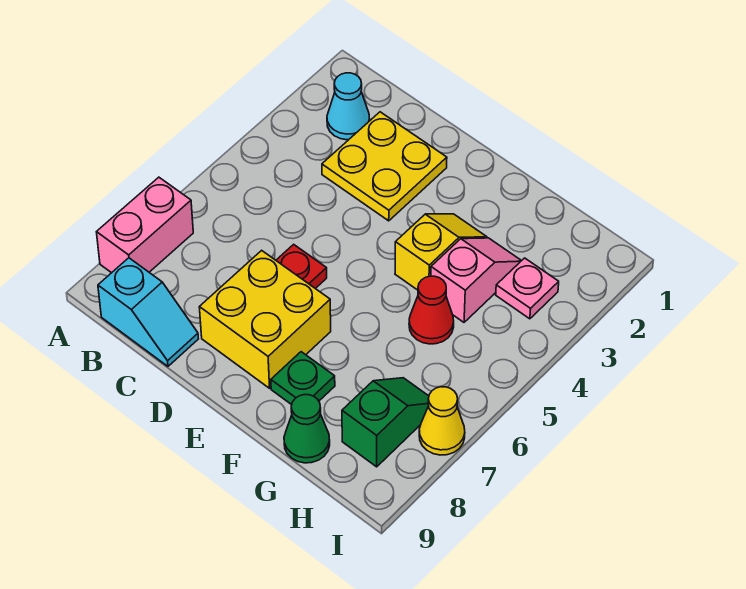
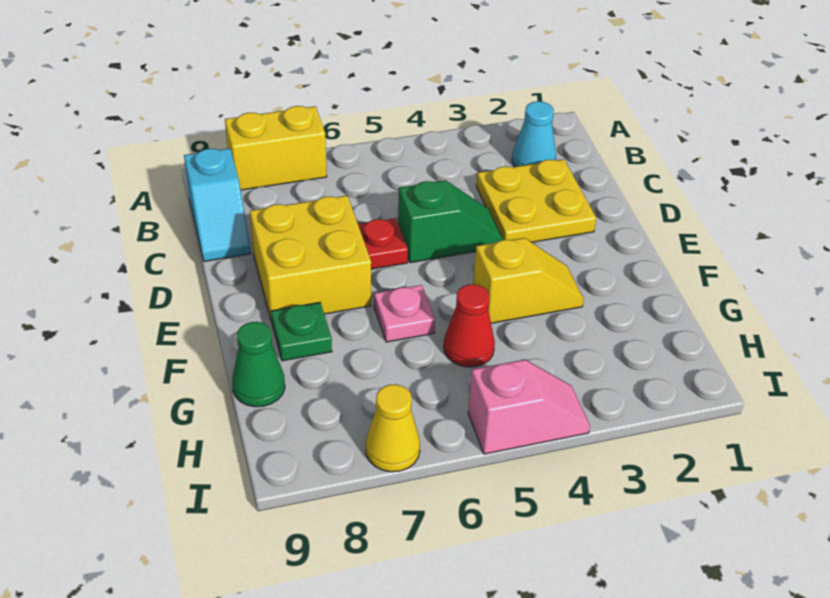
pink 1x2 brick [97,177,193,273] -> yellow 1x2 brick [225,106,327,190]
pink 1x2 slope [431,238,521,322] -> pink 1x2 slope moved to [468,360,590,454]
pink 1x1 plate [496,258,559,319] -> pink 1x1 plate moved to [374,285,435,342]
green 1x2 slope [342,378,429,467] -> green 1x2 slope moved to [398,180,503,263]

